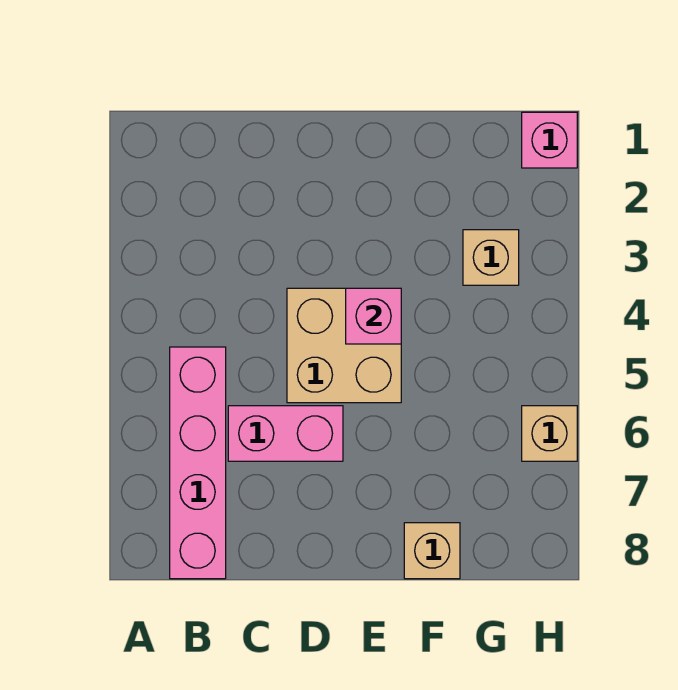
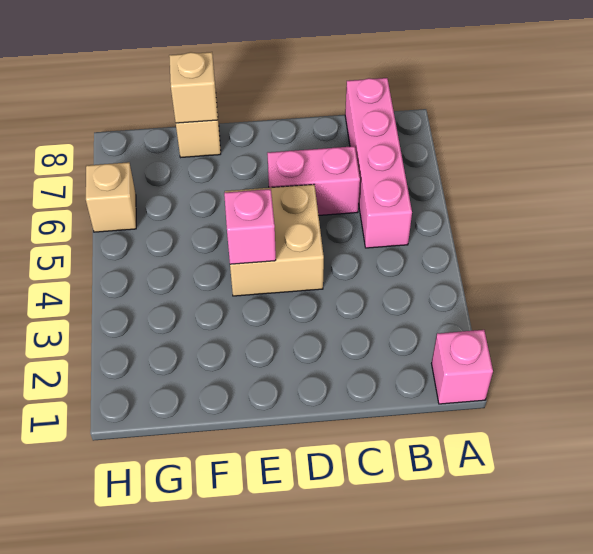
tan 1x1 brick [463,230,519,285] -> tan 1x1 brick moved to [169,52,218,123]
pink 1x1 brick [522,112,577,168] -> pink 1x1 brick moved to [432,330,493,404]

